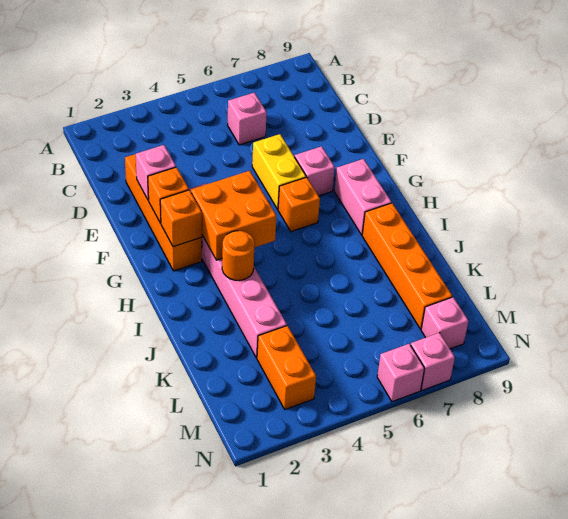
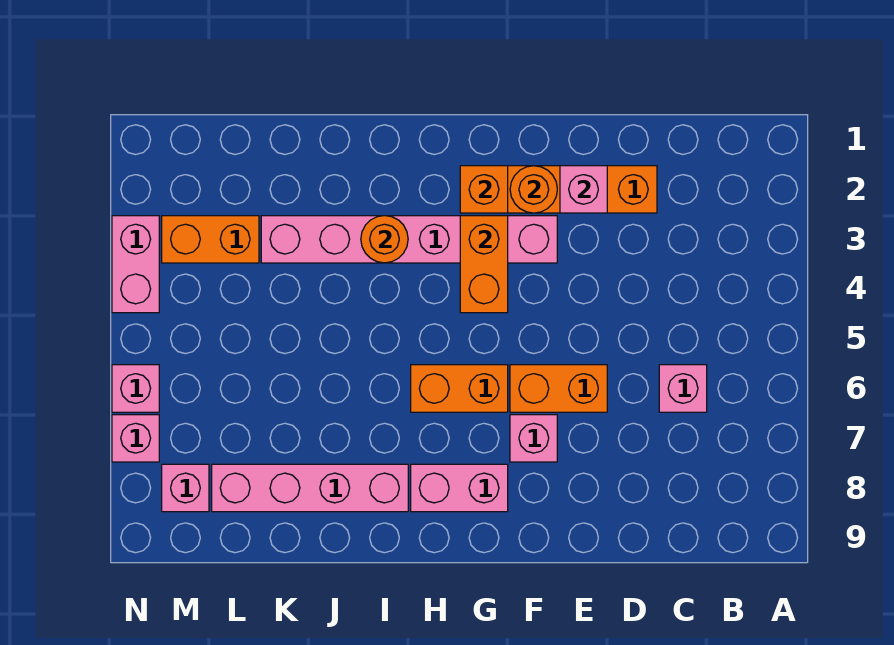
yellow 1x2 brick [252,134,306,209] -> orange 1x2 brick [510,365,607,412]
orange 1x1 brick [148,167,189,223] -> orange 1x1 round brick [510,166,557,213]
orange 2x2 brick [191,171,277,260] -> orange 1x2 brick [460,216,508,313]
orange 1x1 brick [278,177,320,232] -> orange 1x2 brick [411,365,508,412]
orange 1x4 brick [362,203,452,329] -> pink 1x4 brick [212,464,408,512]
none -> pink 1x2 brick [112,216,159,313]

